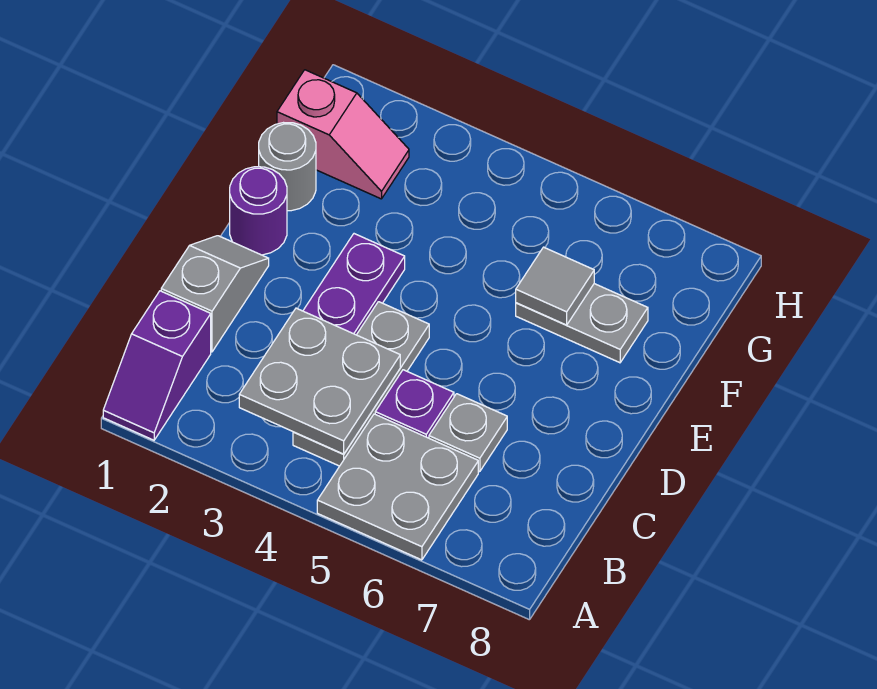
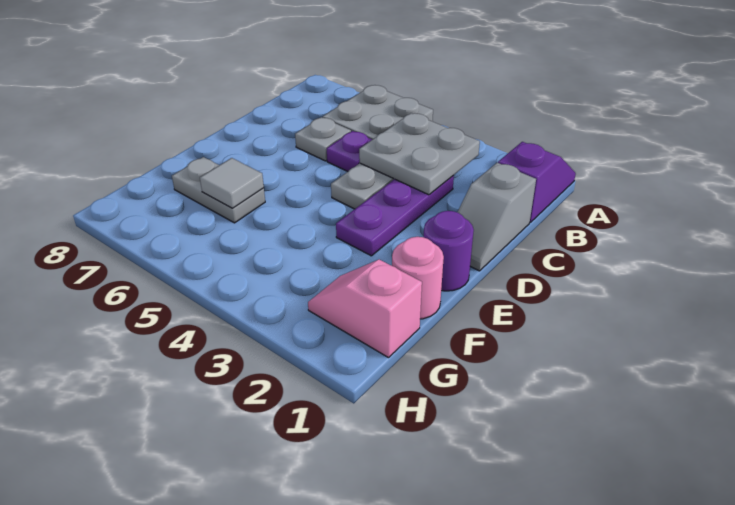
grey 1x1 round brick [259,123,316,211] -> pink 1x1 round brick [392,237,444,319]

